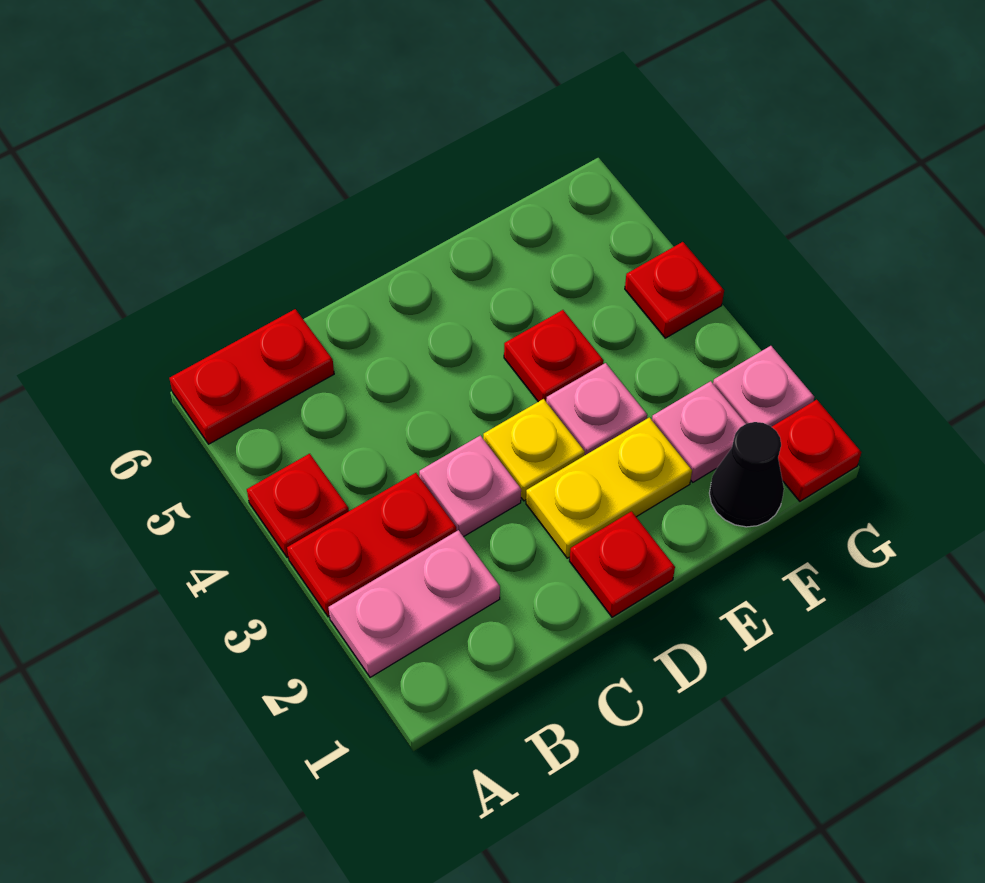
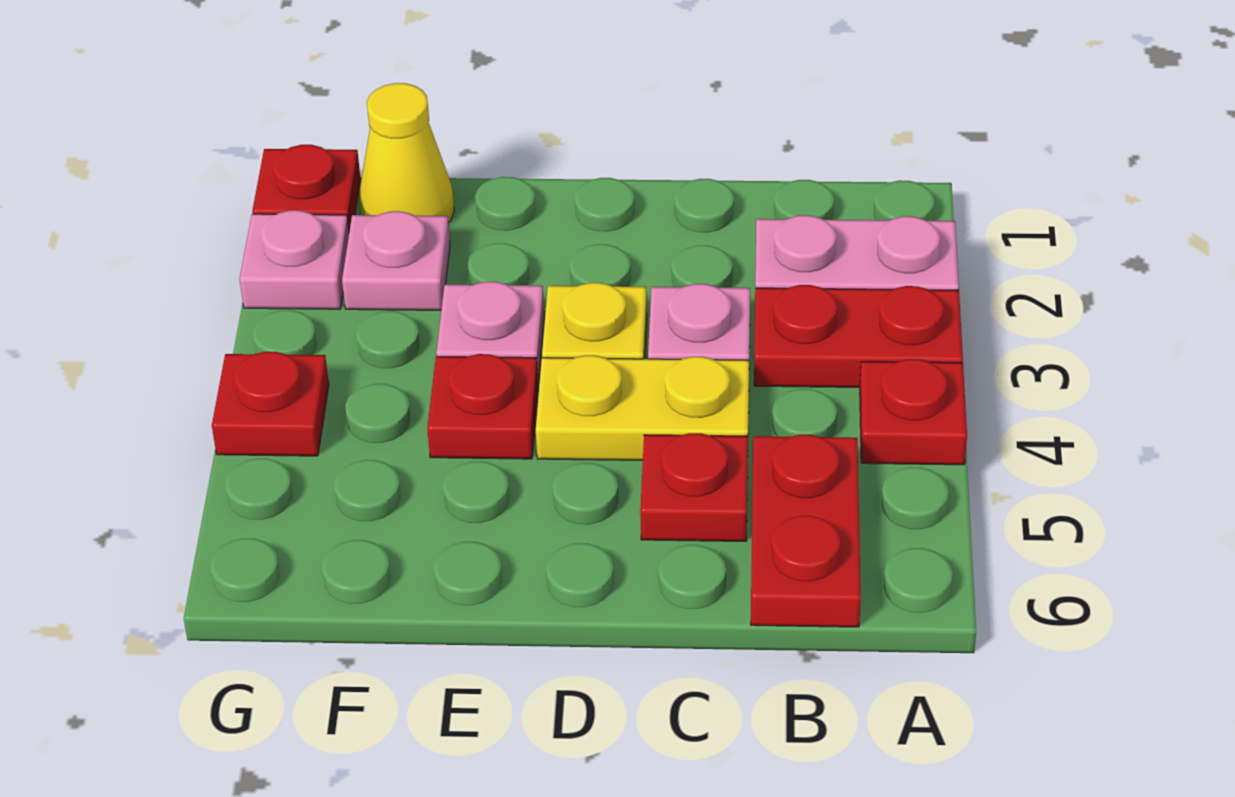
red 1x2 plate [170,309,334,444] -> red 1x2 plate turned to [751,435,861,627]
red 1x1 plate [570,511,675,617] -> red 1x1 plate moved to [640,433,748,541]
yellow 1x2 plate [526,417,692,558] -> yellow 1x2 plate moved to [536,355,749,460]
black 1x1 cone [709,422,784,527] -> yellow 1x1 cone [359,83,454,223]

